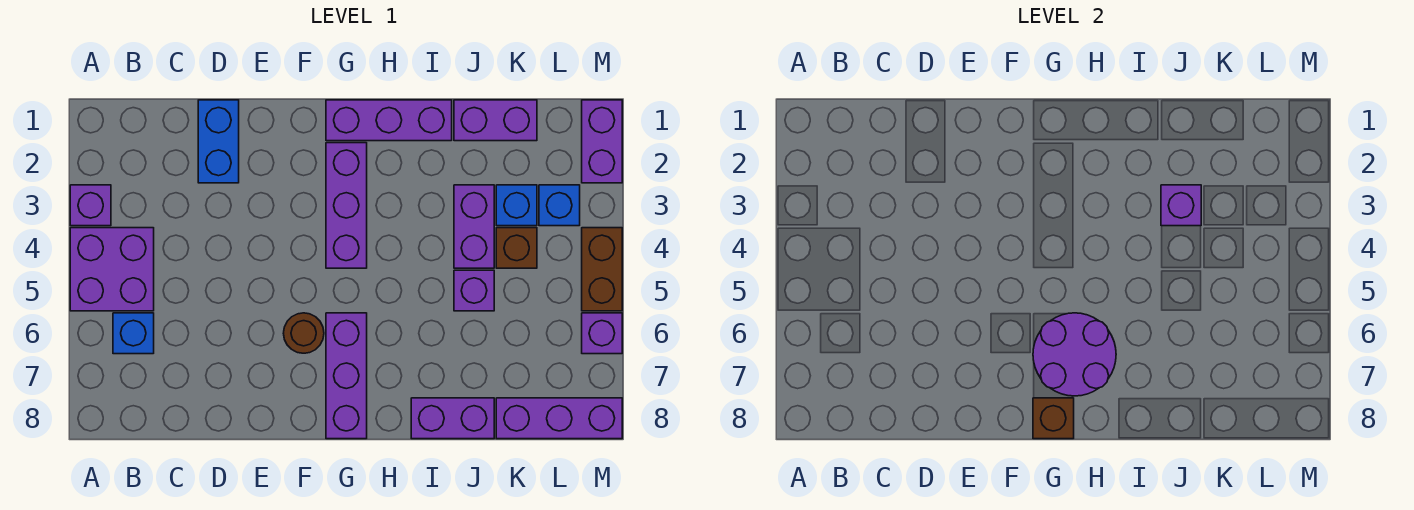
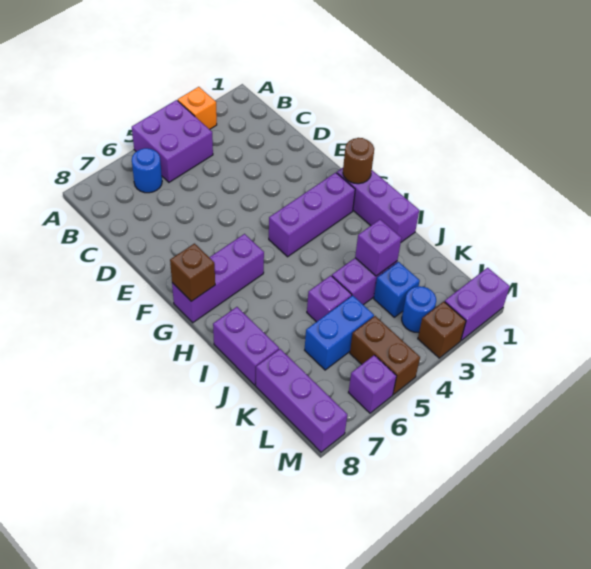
purple 1x1 brick [70,185,111,226] -> orange 1x1 brick [178,87,217,129]
blue 1x1 brick [113,313,154,354] -> blue 1x1 round brick [132,148,162,193]
blue 1x2 brick [198,100,239,183] -> blue 1x2 brick moved to [305,295,374,370]
brown 1x1 round brick [283,313,324,353] -> brown 1x1 round brick moved to [343,138,374,184]
purple 2x2 round brick [1033,313,1116,396] -> none
purple 1x2 brick [454,100,537,141] -> none
brown 1x1 brick [496,228,537,268] -> brown 1x1 brick moved to [418,302,466,358]
blue 1x1 brick [539,185,580,226] -> blue 1x1 round brick [402,286,436,332]
brown 1x2 brick [582,228,622,311] -> brown 1x2 brick turned to [350,316,420,394]

